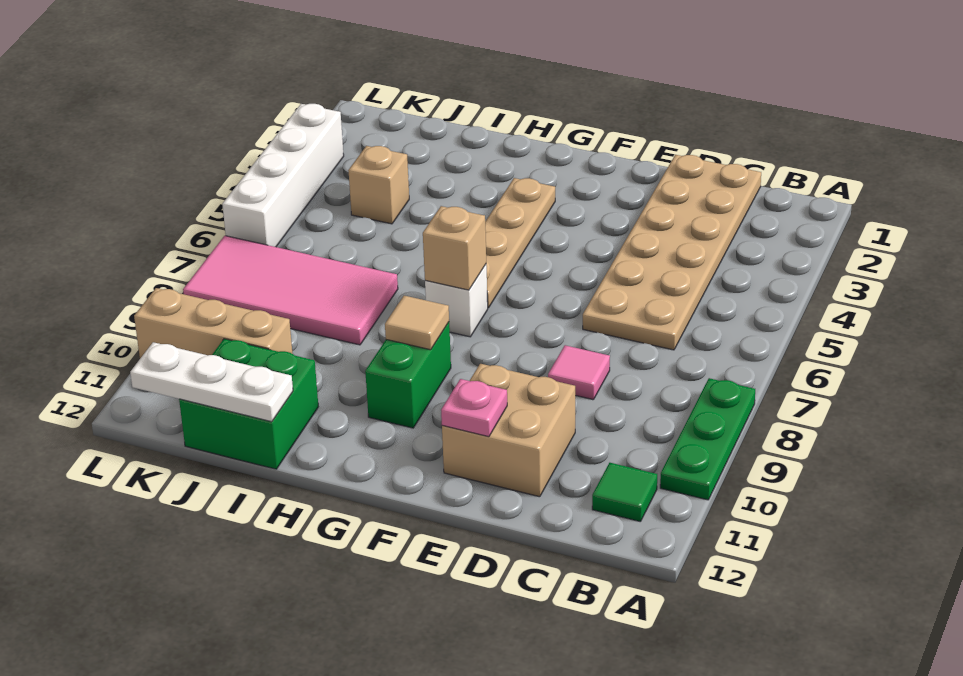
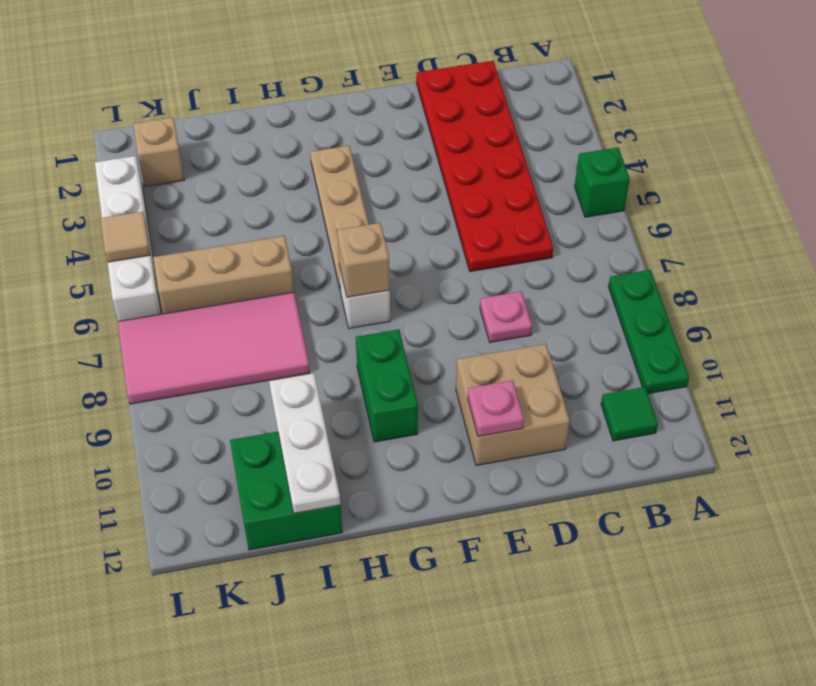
none -> green 1x1 brick [575,148,630,217]
tan 2x6 plate [583,155,761,350] -> red 2x6 plate [416,61,553,272]
pink 1x1 tile [548,345,610,400] -> pink 1x1 plate [480,291,532,342]
tan 1x1 tile [385,296,449,350] -> tan 1x1 tile moved to [101,211,150,262]
white 1x3 plate [130,342,293,422] -> white 1x3 plate turned to [269,373,340,513]
tan 1x1 brick [348,146,409,224] -> tan 1x1 brick moved to [133,118,184,187]
tan 1x3 brick [134,288,293,358] -> tan 1x3 brick moved to [153,236,294,314]

